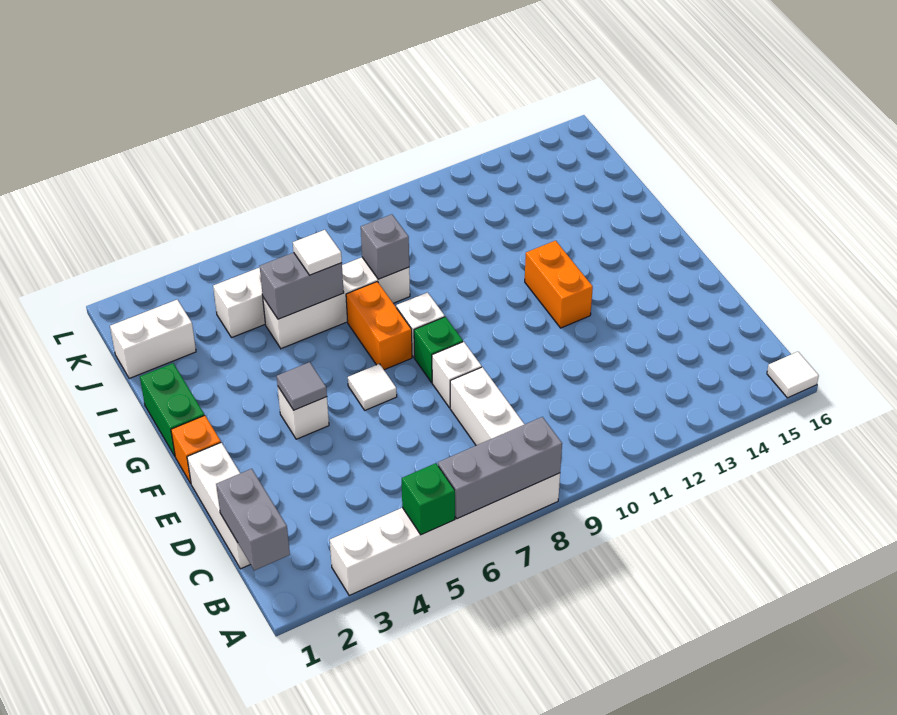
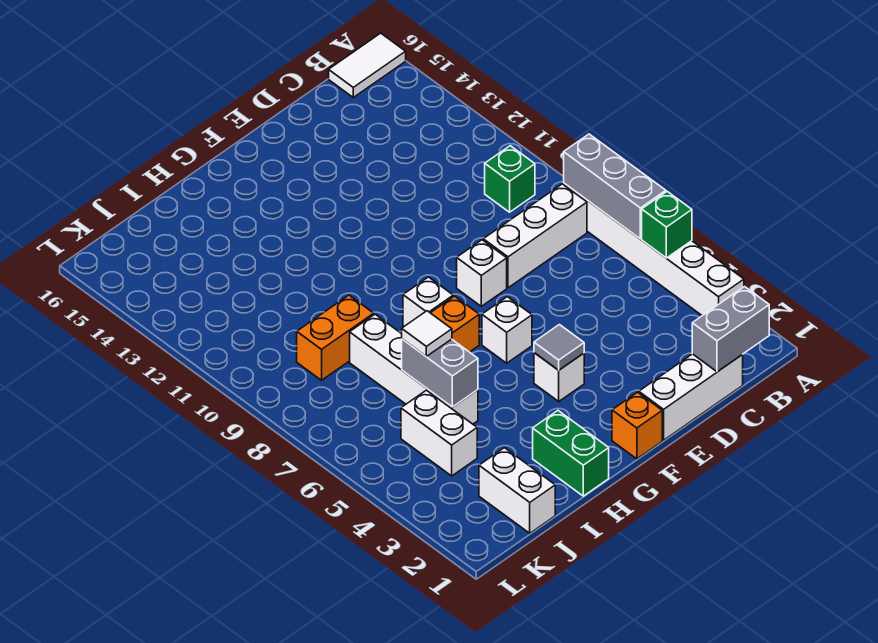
white 1x1 tile [767,352,819,398] -> white 1x2 tile [329,33,406,97]
white 1x1 tile [348,364,397,410] -> white 1x1 brick [482,297,532,363]
green 1x1 brick [414,317,463,382] -> green 1x1 brick moved to [485,146,535,212]
orange 1x2 brick [525,241,593,328] -> orange 1x2 brick moved to [297,295,374,380]
green 1x2 brick [140,363,204,456] -> green 1x2 brick turned to [533,411,609,496]
grey 1x1 brick [361,214,409,279] -> none

